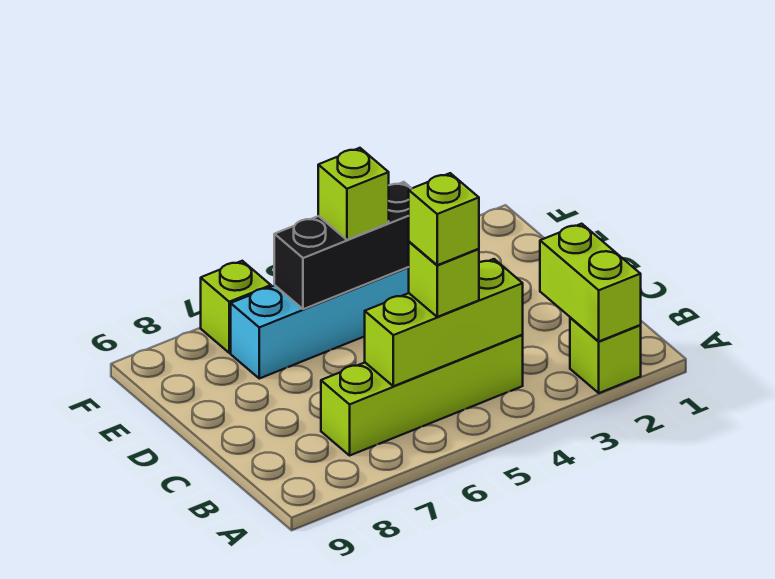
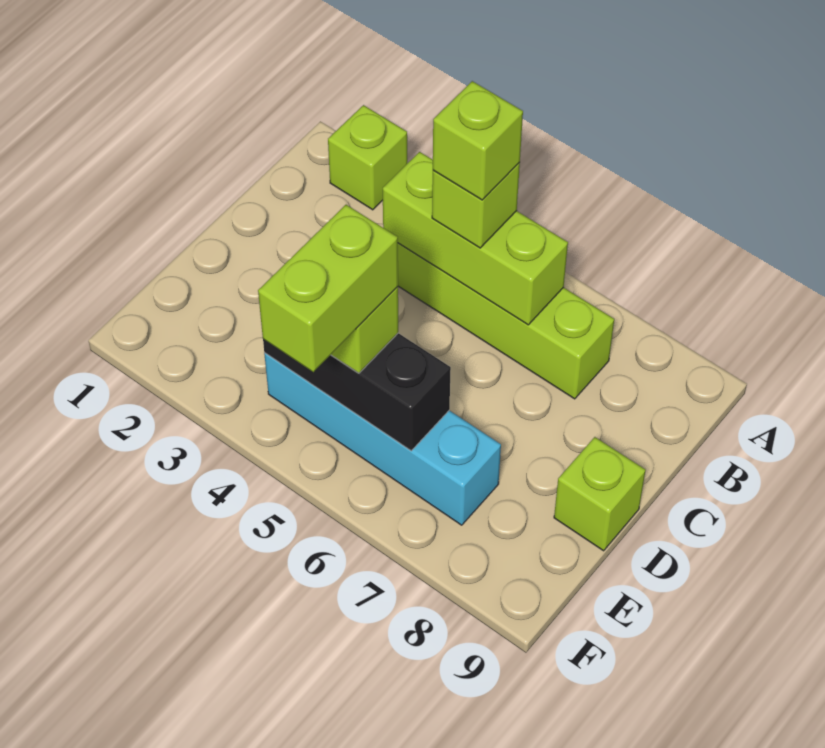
lime 1x2 brick [540,224,641,341] -> lime 1x2 brick moved to [258,205,398,372]
lime 1x1 brick [201,261,271,353] -> lime 1x1 brick moved to [554,437,646,551]

